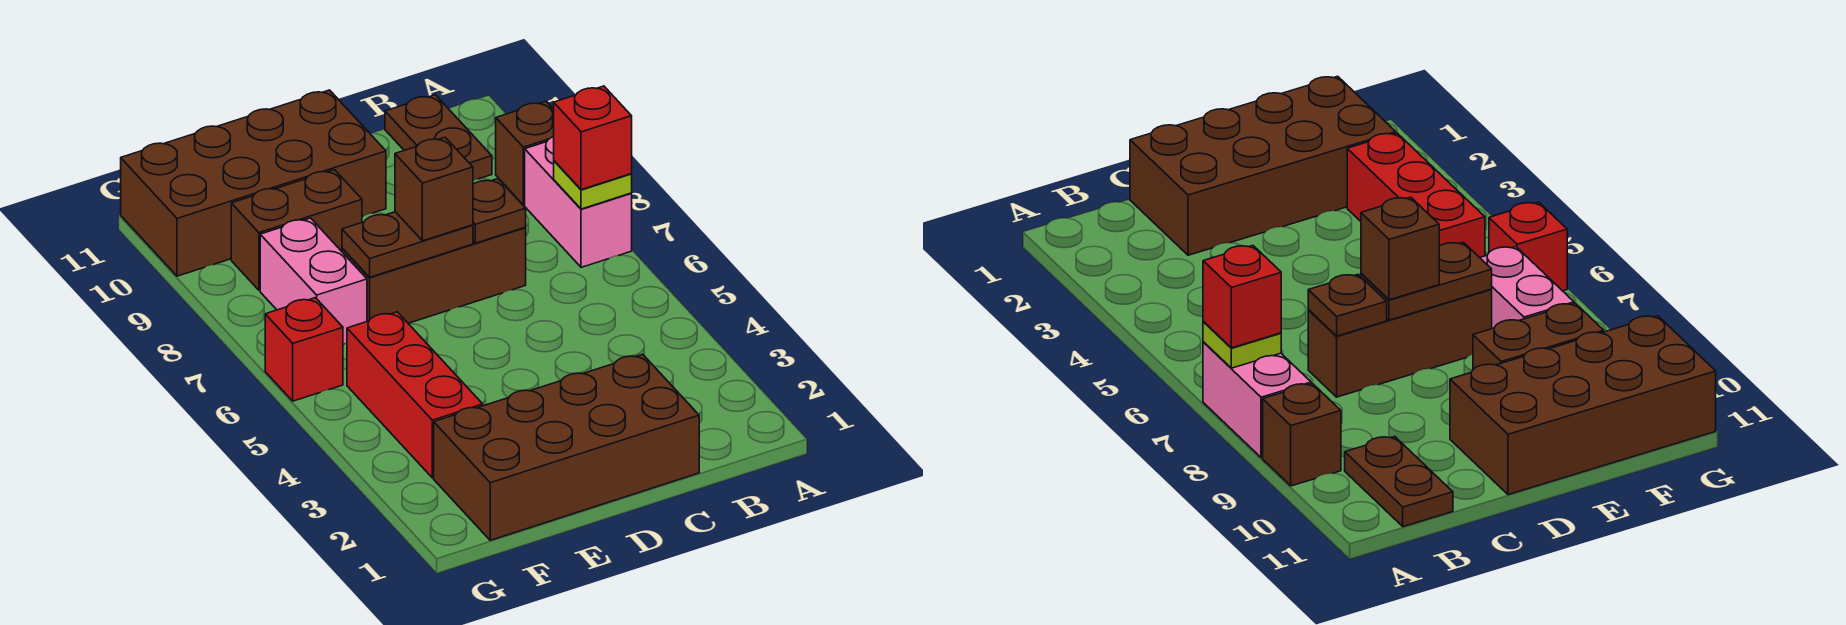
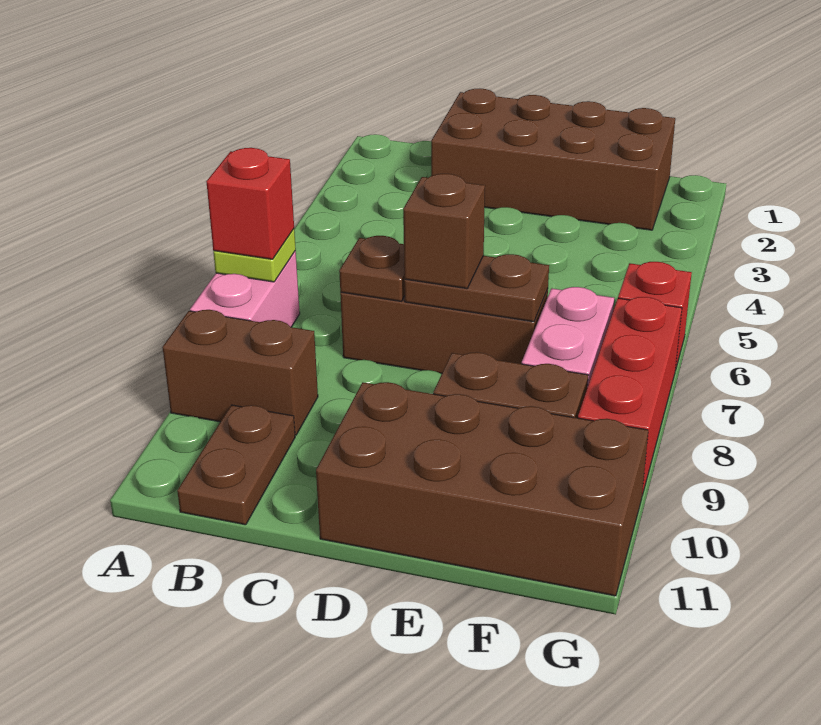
brown 1x1 brick [496,101,554,205] -> brown 1x2 brick [163,310,318,435]
red 1x3 brick [347,312,483,478] -> red 1x3 brick moved to [578,297,682,495]

